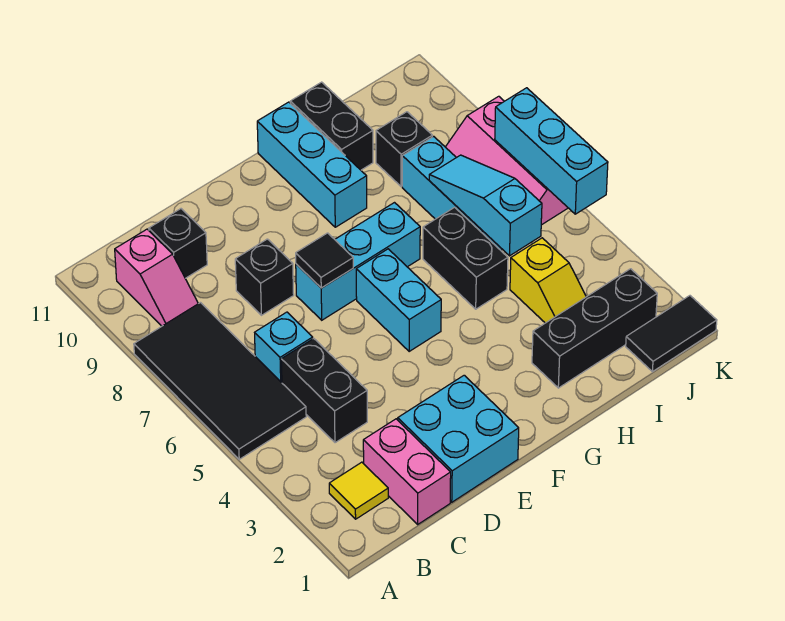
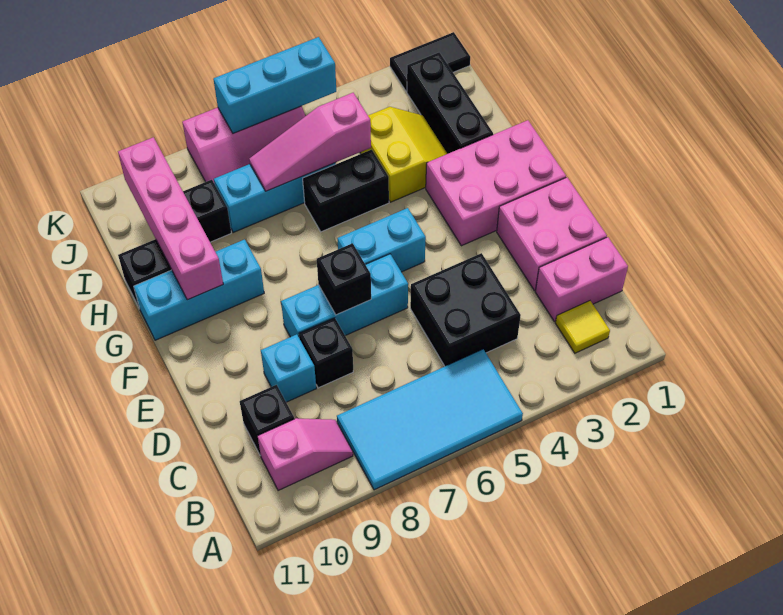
black 2x4 tile [134,303,306,459] -> cyan 2x4 tile [337,349,523,490]
black 1x2 brick [281,339,367,443] -> black 2x2 brick [410,253,521,366]
cyan 1x1 brick [255,312,313,383] -> cyan 1x1 brick moved to [261,334,316,402]
cyan 2x2 brick [398,375,519,502] -> pink 2x2 brick [497,177,607,291]
cyan 1x3 brick [296,203,420,320] -> cyan 1x3 brick turned to [281,254,408,337]
black 1x1 tile [296,233,353,288] -> black 1x1 brick [317,243,371,315]
none -> pink 2x3 brick [426,120,566,246]
none -> pink 1x4 brick [118,137,223,300]
yellow 1x2 slope [510,238,586,323] -> yellow 2x2 slope [360,107,447,202]
cyan 1x3 slope [429,155,542,256] -> pink 1x3 slope [249,93,371,191]
black 1x2 tile [626,296,717,372] -> black 1x2 tile turned to [390,32,470,92]

